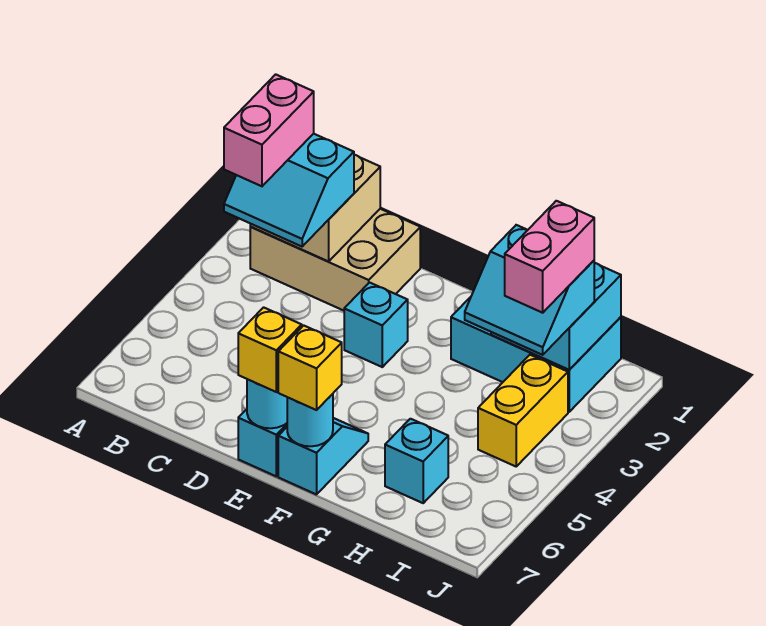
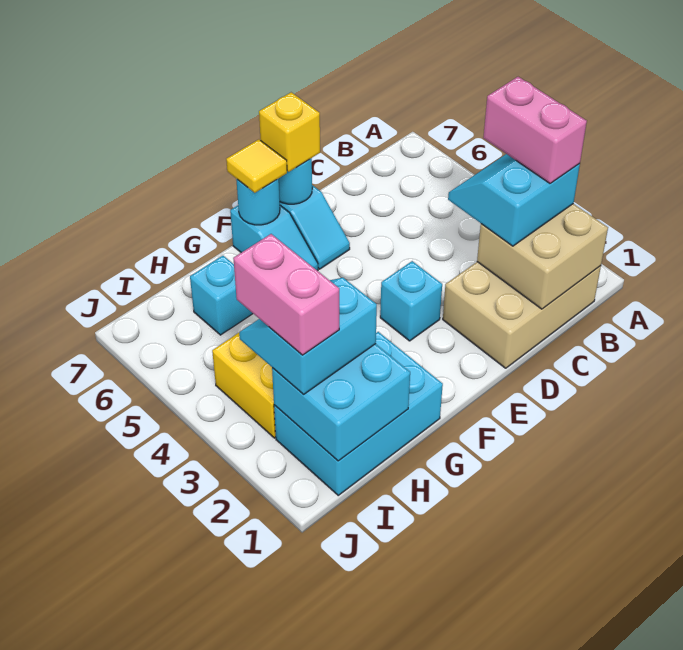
yellow 1x1 brick [278,325,342,410] -> yellow 1x1 tile [226,139,287,193]

